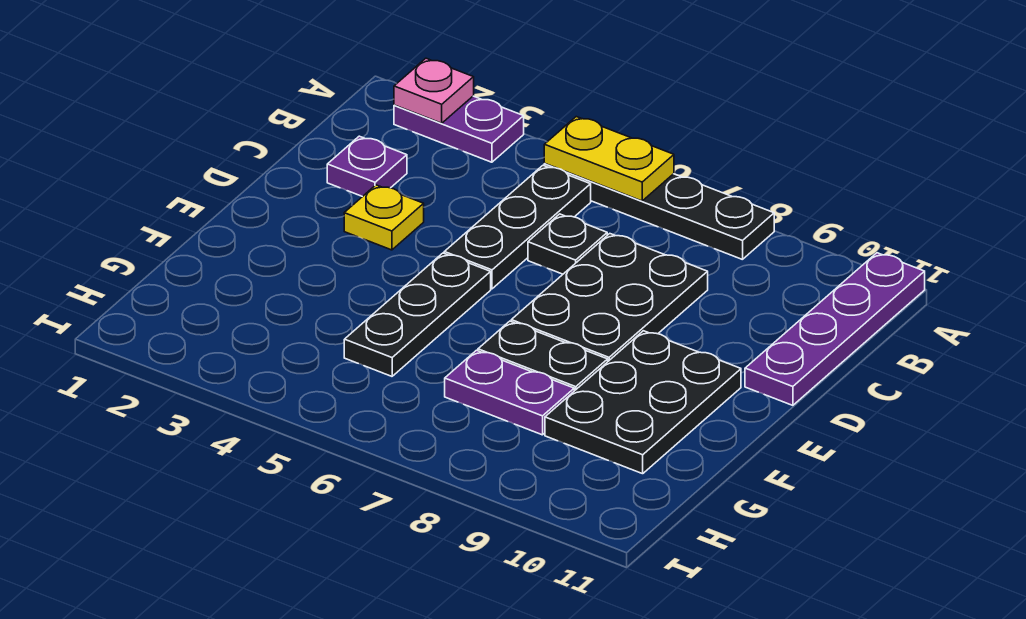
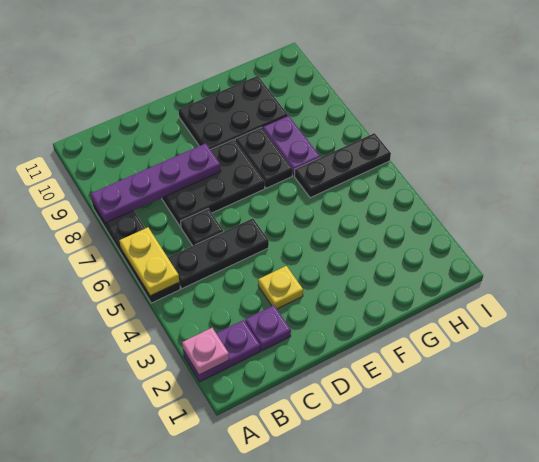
purple 1x2 plate [394,96,524,162] -> purple 1x2 plate turned to [183,320,260,382]
purple 1x4 plate [745,253,925,405] -> purple 1x4 plate moved to [91,143,221,223]
black 1x3 plate [344,253,491,376] -> black 1x3 plate moved to [294,133,391,198]

